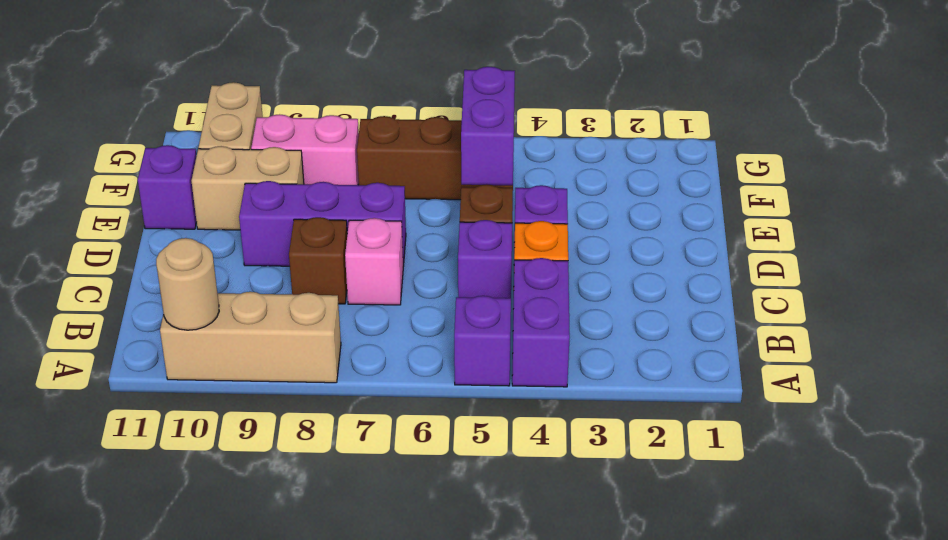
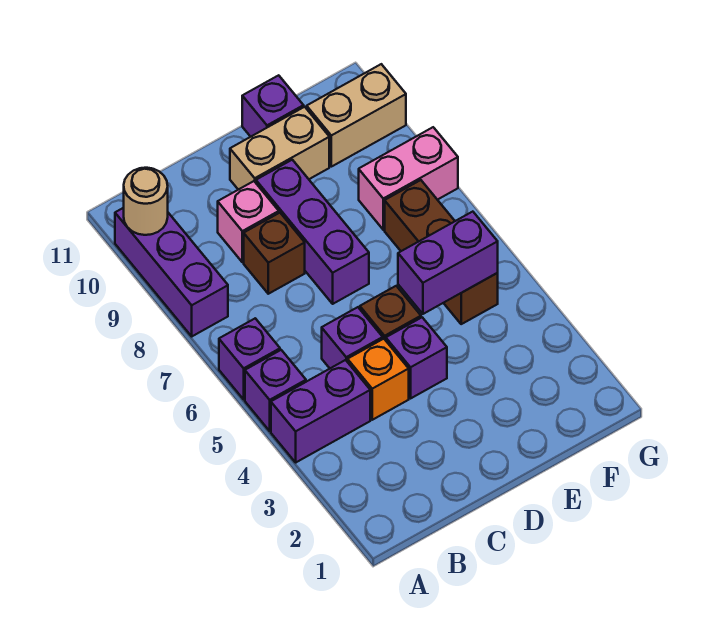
none -> purple 1x1 brick [219,318,280,399]
tan 1x3 brick [160,292,341,383] -> purple 1x3 brick [115,208,228,336]
pink 1x1 brick [345,218,403,305] -> pink 1x1 brick moved to [218,181,279,262]
tan 1x2 brick [192,146,304,230] -> tan 1x2 brick turned to [230,107,329,190]
pink 1x2 brick [251,114,359,185] -> pink 1x2 brick turned to [359,127,458,230]

